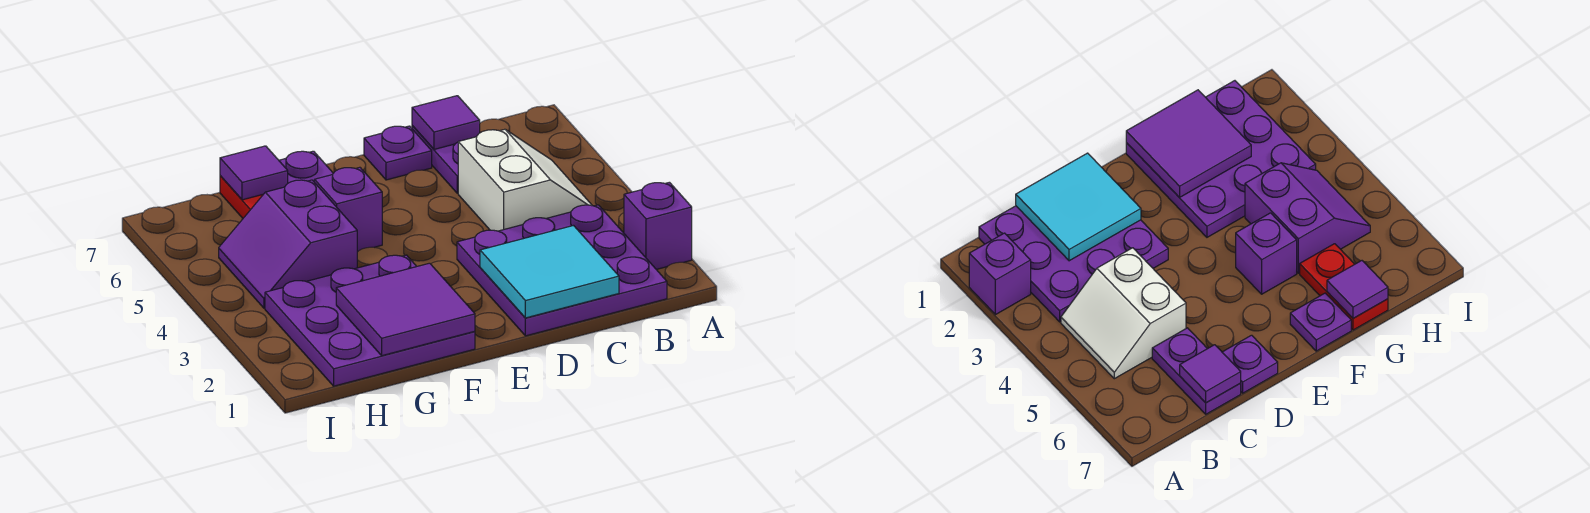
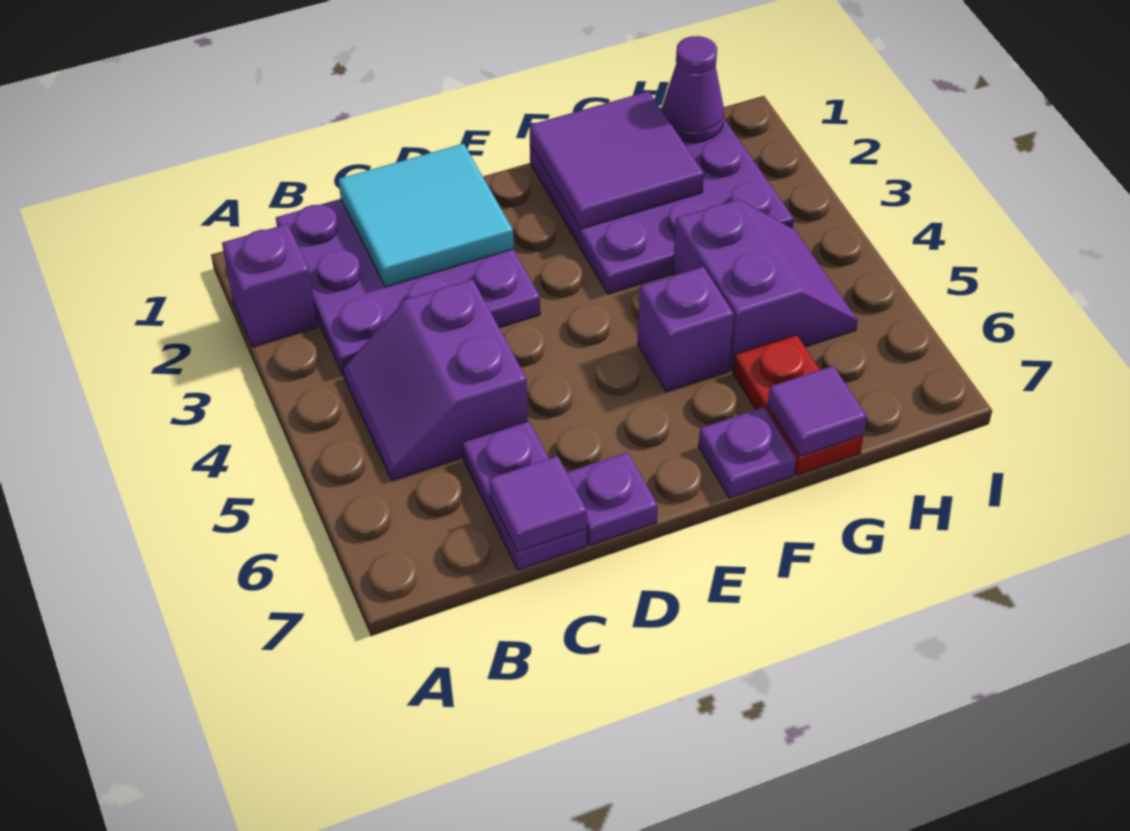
white 2x2 slope [458,129,592,231] -> purple 2x2 slope [343,279,528,480]
none -> purple 1x1 cone [662,36,724,142]

